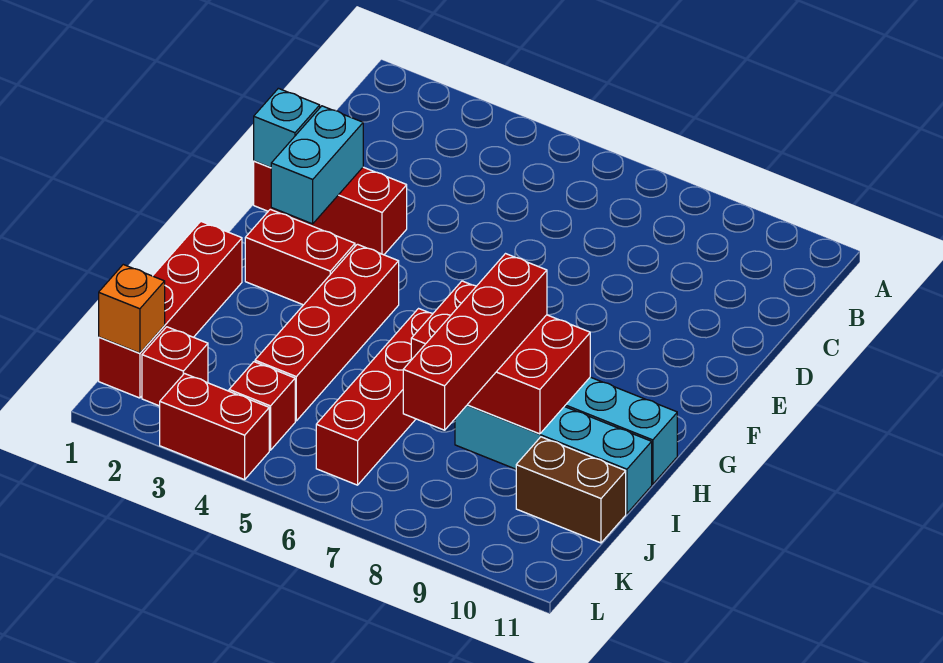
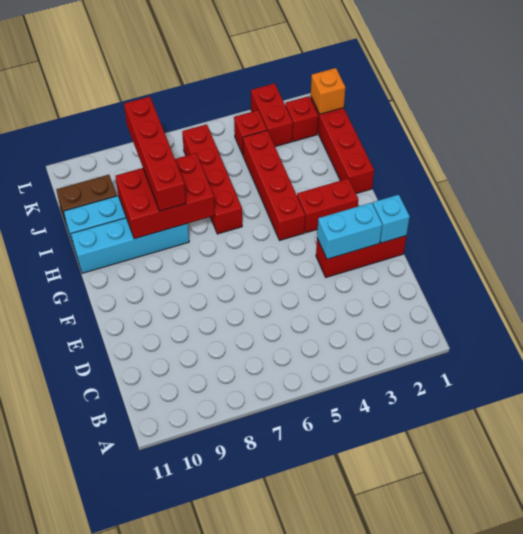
cyan 1x2 brick [271,106,363,224] -> cyan 1x2 brick turned to [317,203,382,259]
red 1x2 brick [160,374,269,480] -> red 1x2 brick turned to [251,83,293,147]

